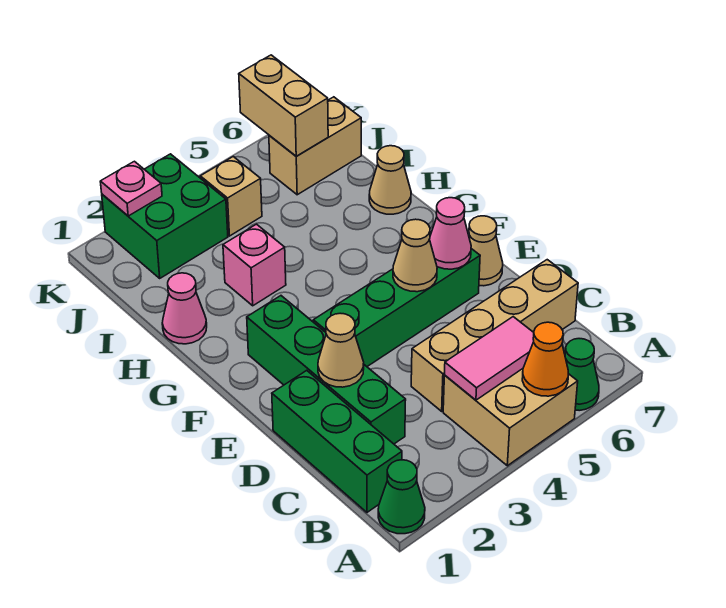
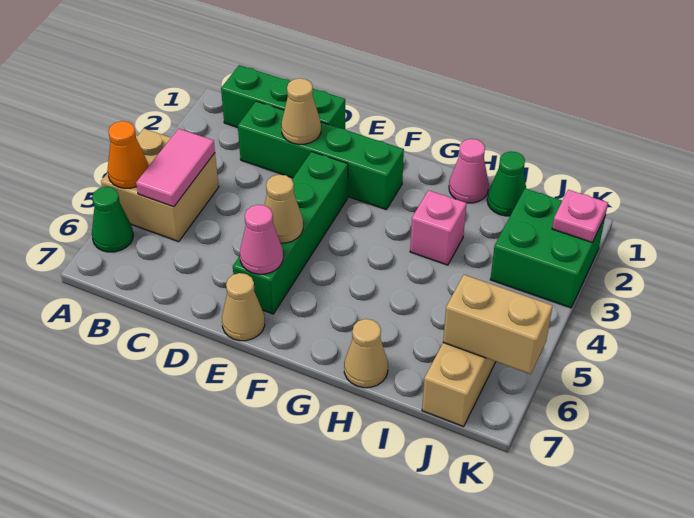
green 1x1 cone [378,460,425,534] -> green 1x1 cone moved to [487,151,526,216]
tan 1x4 brick [411,260,578,411] -> none
tan 1x1 brick [200,157,262,236] -> none

